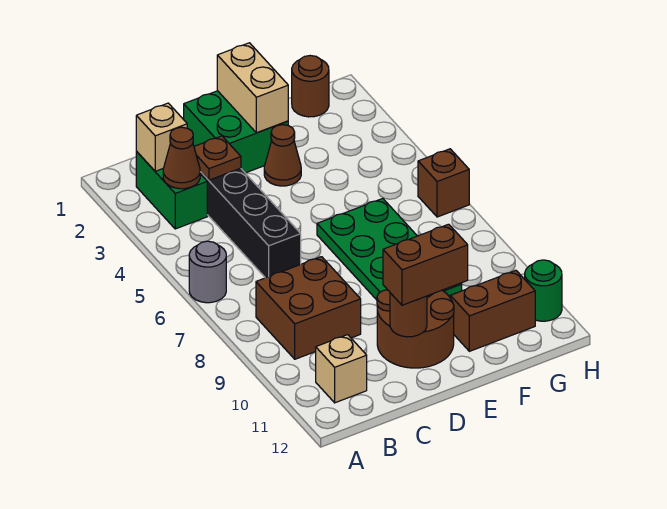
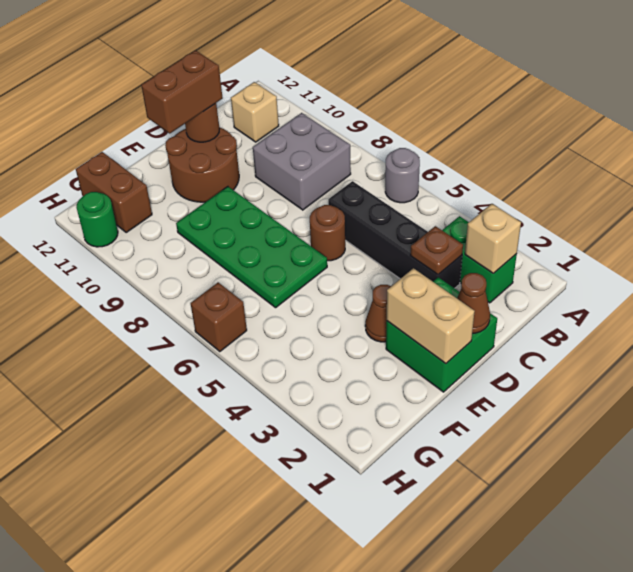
brown 1x1 cone [163,127,200,189] -> brown 1x1 cone moved to [457,273,490,333]
brown 2x2 brick [256,257,361,359] -> grey 2x2 brick [253,113,351,210]
brown 1x2 brick [450,270,535,351] -> brown 1x2 brick turned to [76,152,152,233]
brown 1x1 round brick [292,56,329,117] -> brown 1x1 round brick moved to [310,205,345,261]

